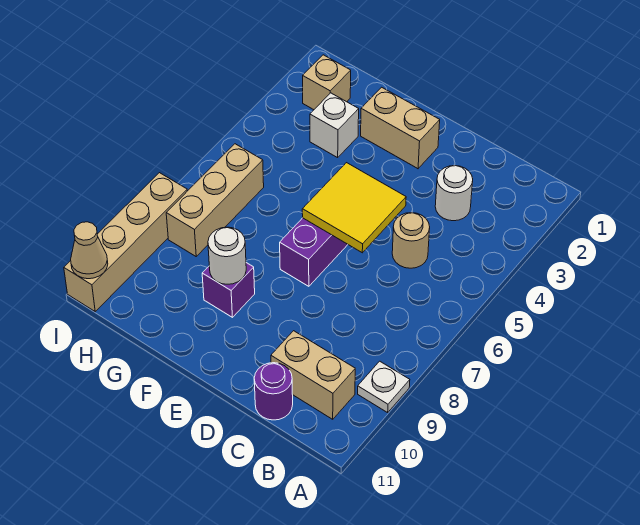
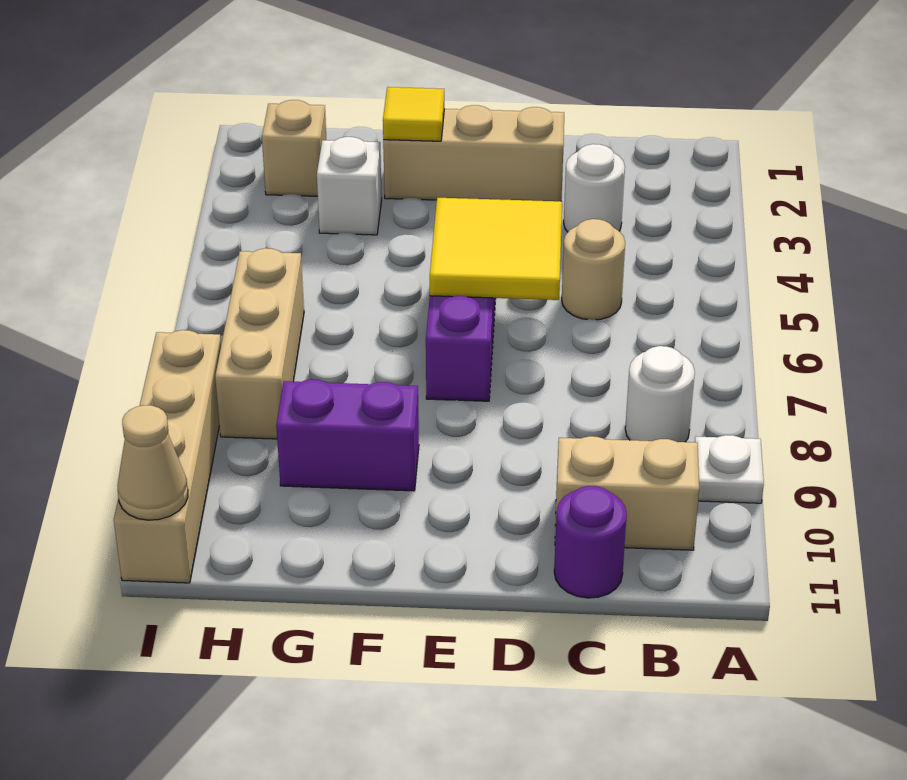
tan 1x2 brick [361,87,440,169] -> tan 1x3 brick [383,105,564,201]
none -> yellow 1x1 tile [383,87,444,141]
purple 1x1 brick [202,263,255,317] -> purple 1x2 brick [276,379,419,491]
white 1x1 round brick [208,227,246,284] -> white 1x1 round brick moved to [625,346,695,442]

